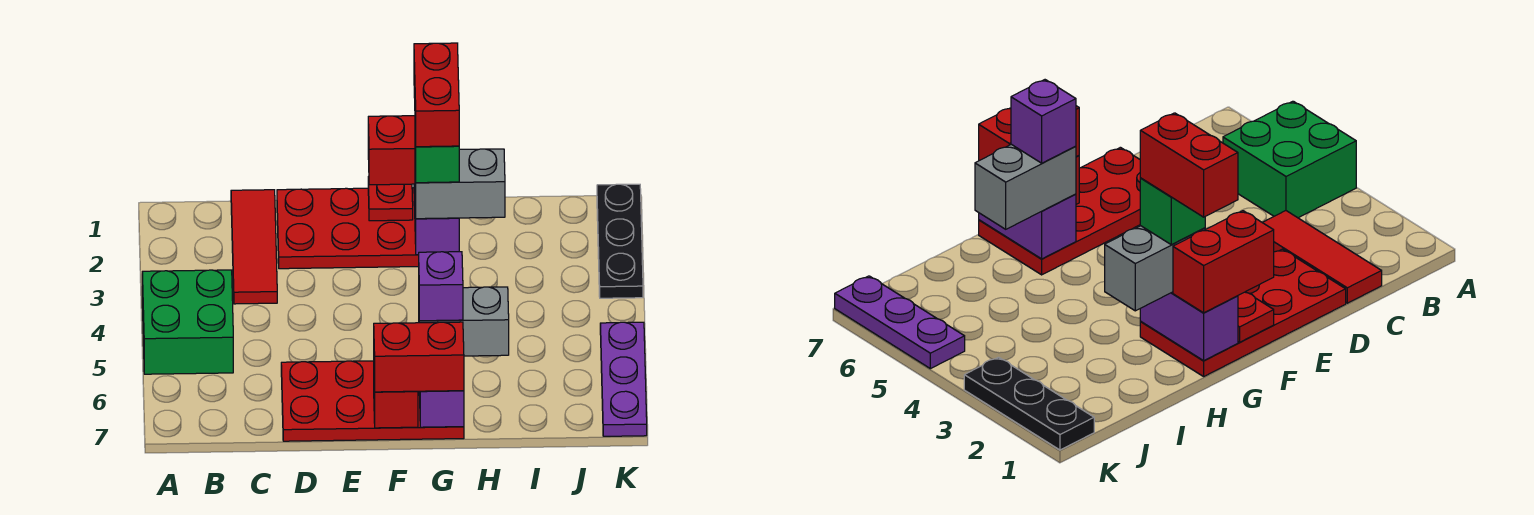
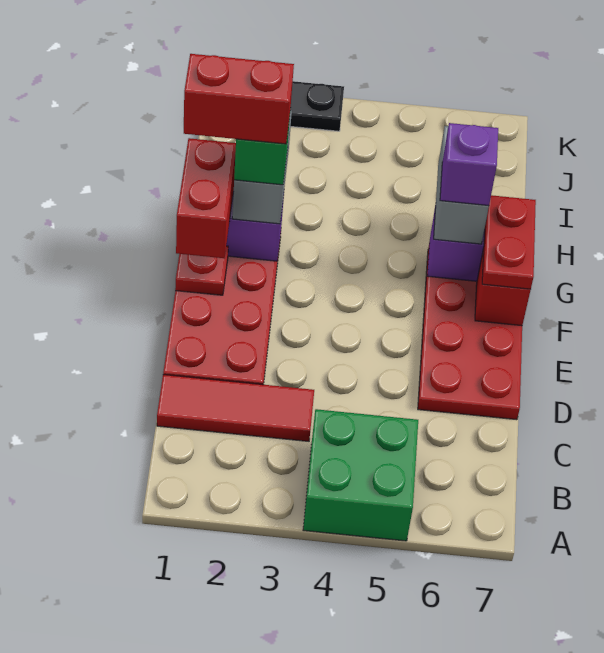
red 1x2 brick [374,322,464,392] -> red 1x2 plate [482,195,536,289]
purple 1x3 plate [600,322,647,436] -> none

